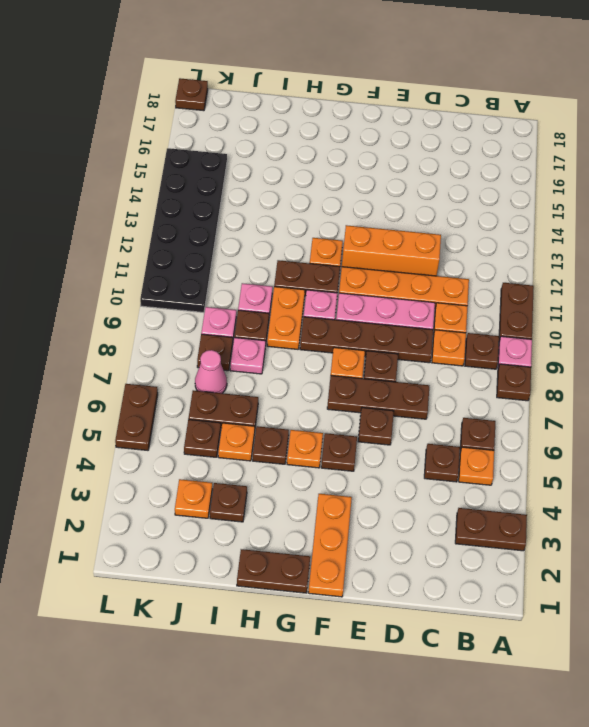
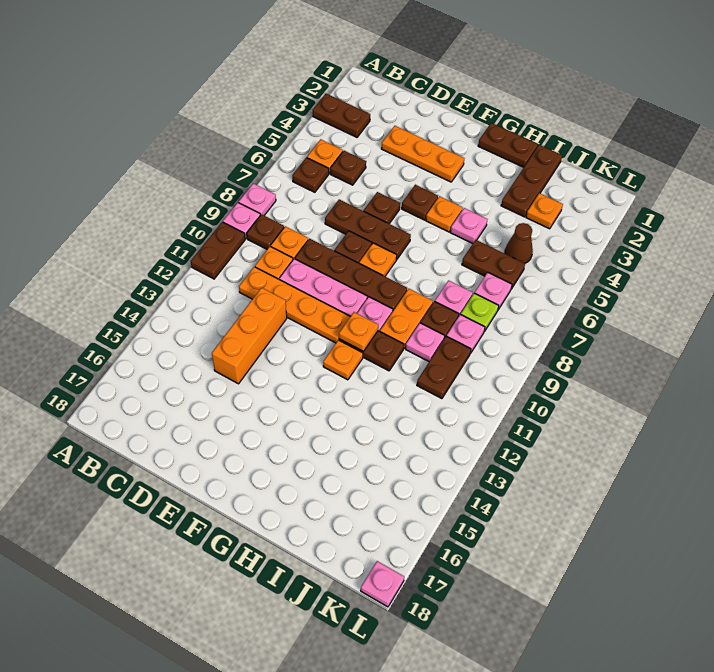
brown 1x1 plate [497,364,531,401] -> pink 1x1 plate [239,183,276,215]
orange 1x3 brick [342,225,441,276] -> orange 1x3 brick turned to [212,288,287,384]
orange 1x3 plate [308,494,352,597] -> orange 1x3 plate turned to [381,126,464,182]
brown 1x1 plate [253,426,289,464] -> pink 1x1 plate [450,208,488,244]
brown 1x1 plate [210,483,247,522] -> brown 1x3 plate [501,145,562,217]
orange 1x1 plate [218,423,255,461] -> orange 1x1 plate moved to [339,312,378,351]
brown 1x1 plate [184,419,221,457] -> brown 1x1 cone [505,223,533,263]
pink 1x1 cone [195,350,227,393] -> pink 1x1 plate [475,273,512,310]
brown 1x1 plate [197,334,233,371] -> lime 1x1 plate [461,293,499,331]
black 2x6 plate [140,148,227,313] -> none
brown 1x2 plate [115,384,158,450] -> brown 1x2 plate moved to [417,336,471,399]
brown 1x1 plate [175,78,208,111] -> pink 1x1 plate [361,561,404,607]

